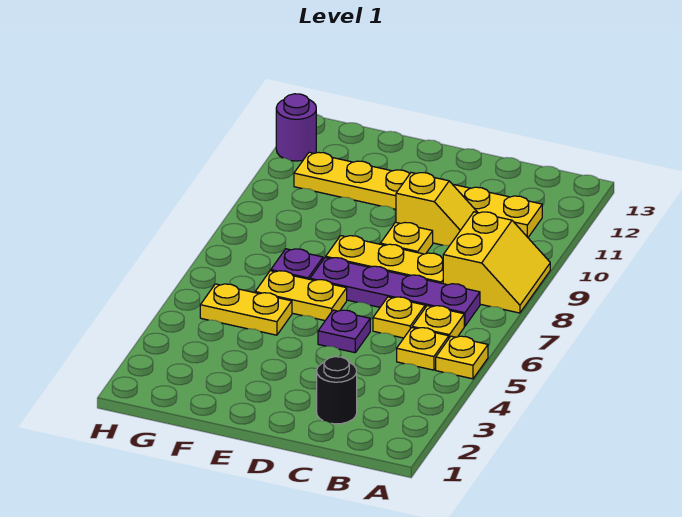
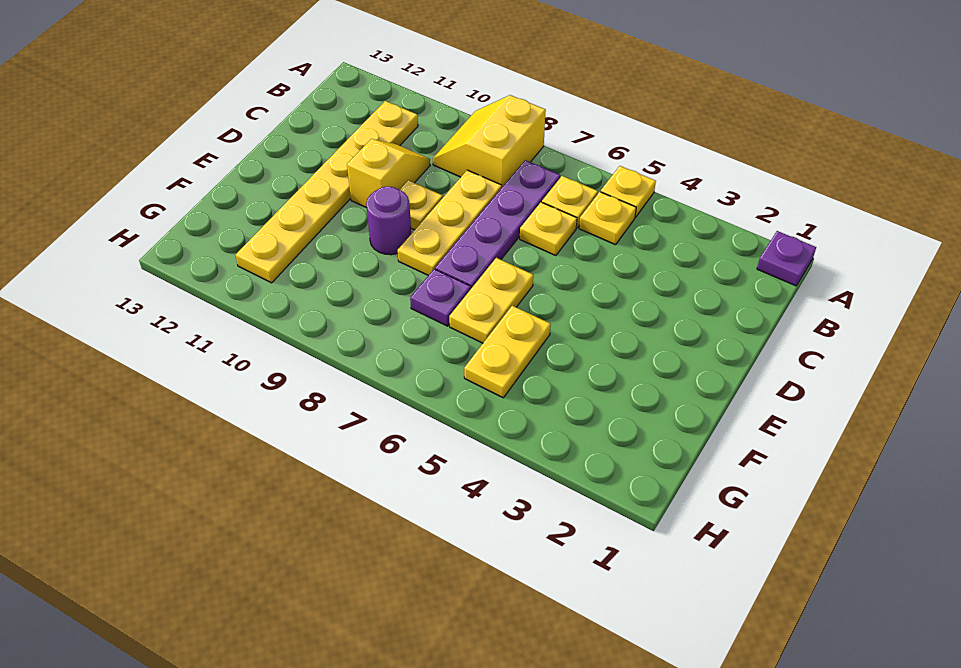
yellow 2x2 slope [443,212,550,313] -> yellow 2x2 slope turned to [433,95,546,187]
black 1x1 round brick [317,357,357,424] -> none
purple 1x1 plate [318,310,370,353] -> purple 1x1 plate moved to [757,231,816,286]
purple 1x1 round brick [276,94,316,161] -> purple 1x1 round brick moved to [366,187,411,255]

